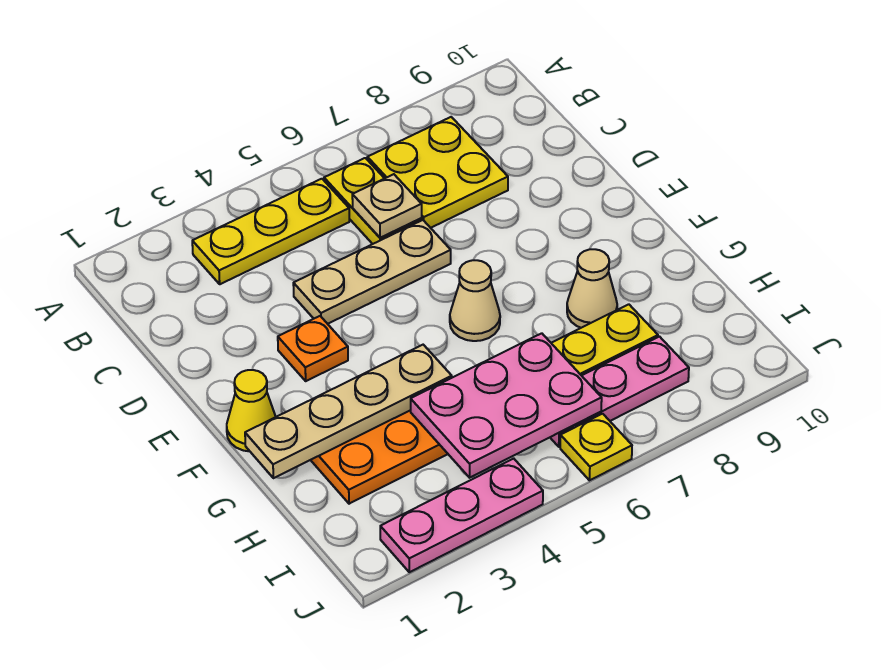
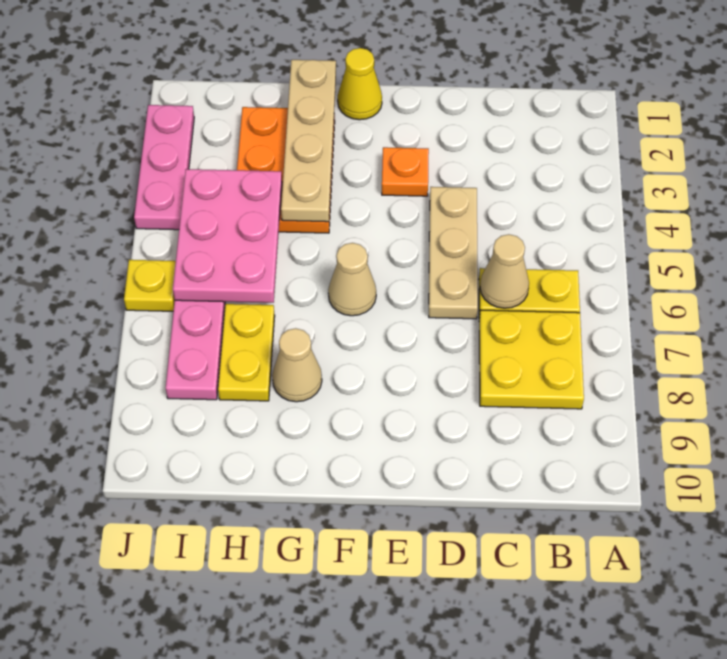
yellow 1x3 plate [192,179,349,284] -> none
tan 1x1 plate [352,174,422,238] -> tan 1x1 cone [480,234,529,308]

